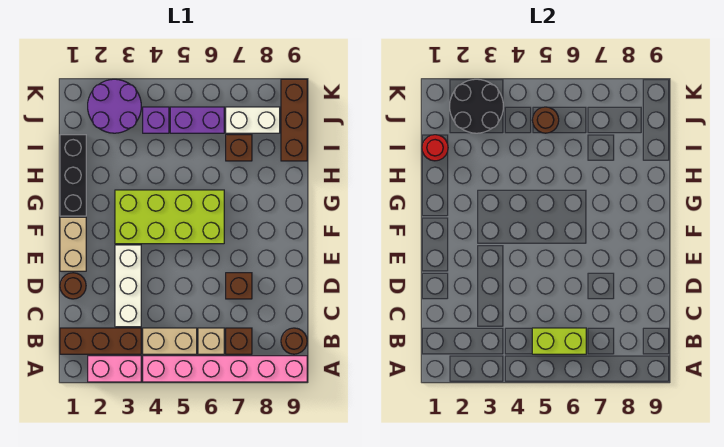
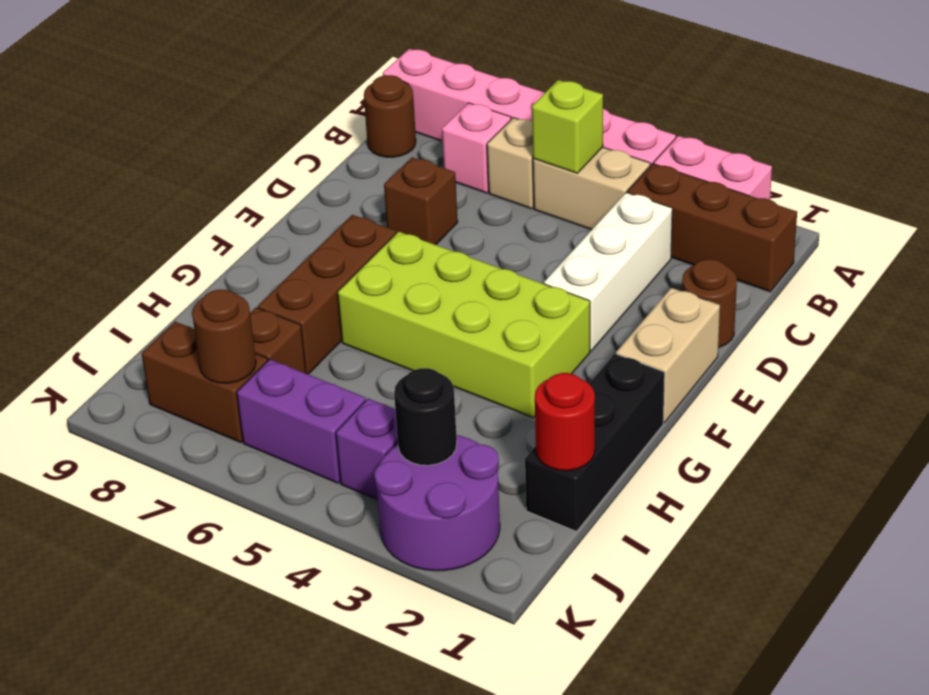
lime 1x2 brick [532,328,586,354] -> lime 1x1 brick [532,80,603,173]
brown 1x1 brick [226,328,252,354] -> pink 1x1 brick [442,103,511,193]
brown 1x3 brick [281,79,307,161] -> brown 1x3 brick moved to [258,215,396,374]
black 2x2 round brick [450,79,503,133] -> black 1x1 round brick [394,368,457,465]
brown 1x1 round brick [532,107,559,133] -> brown 1x1 round brick moved to [192,290,256,383]
white 1x2 brick [226,107,280,133] -> brown 1x2 brick [142,322,268,443]

